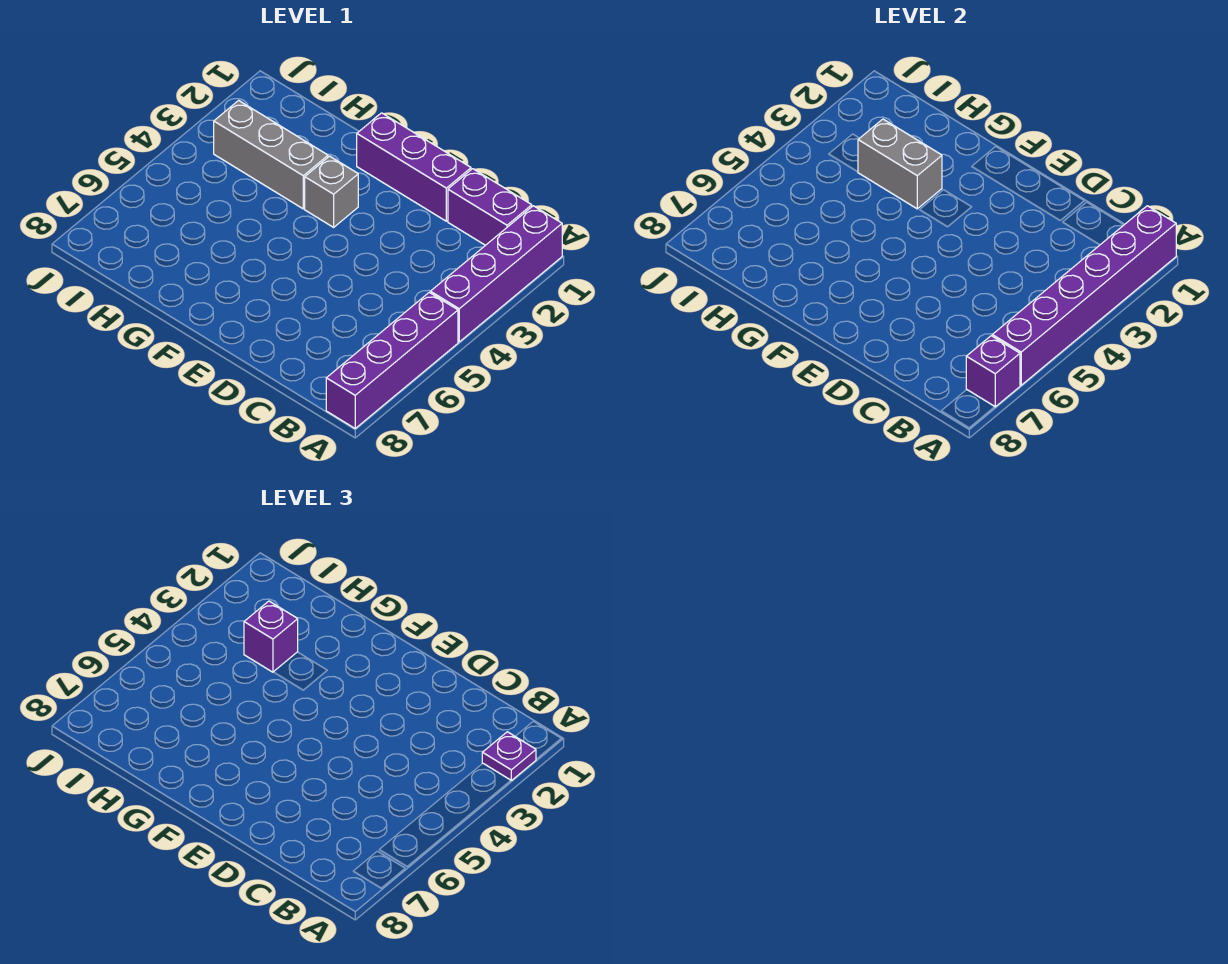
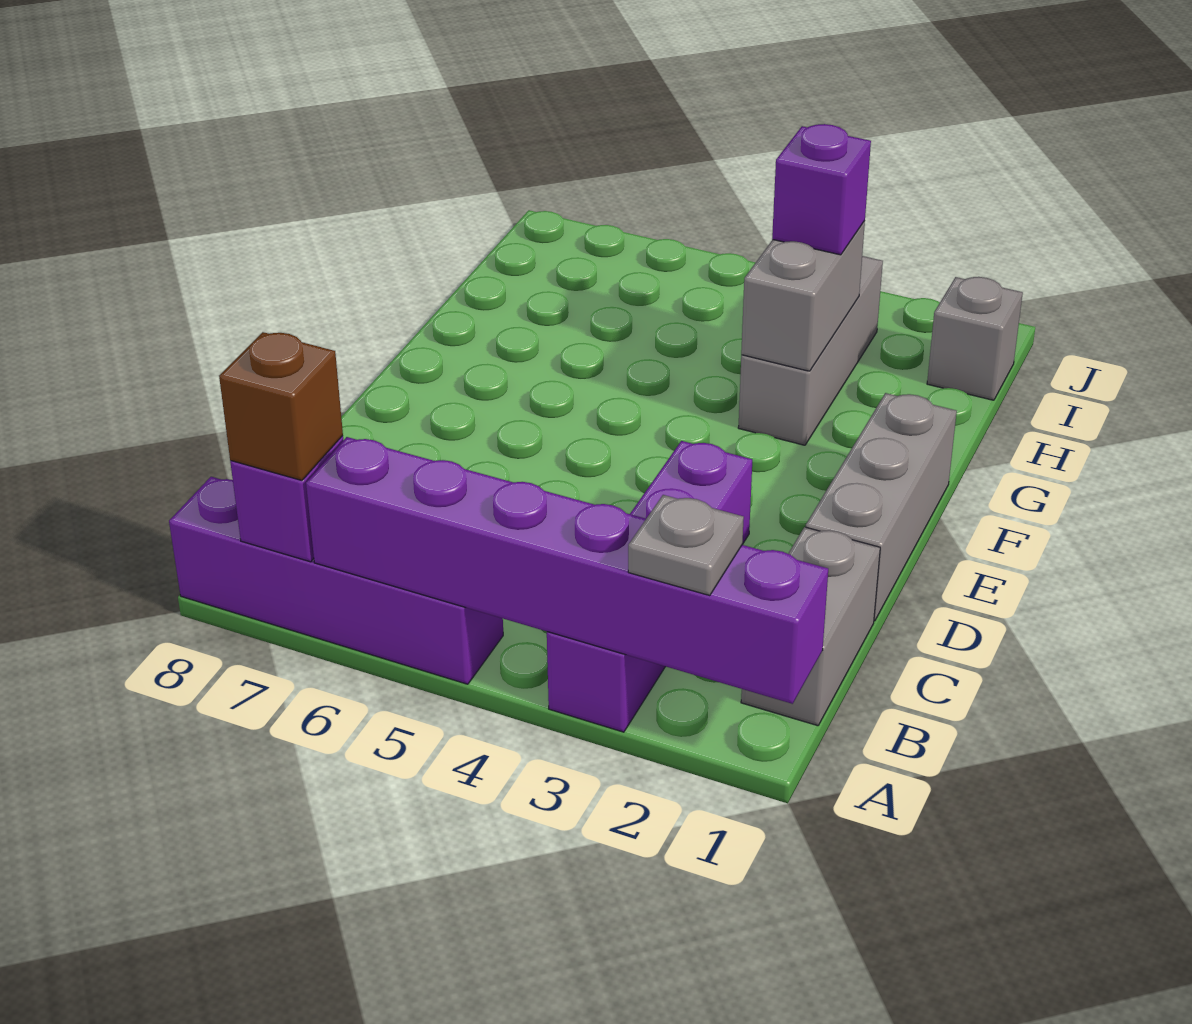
purple 1x4 brick [430,206,562,342] -> purple 1x4 brick turned to [547,441,752,732]
purple 1x1 plate [482,732,536,780] -> grey 1x1 plate [628,495,744,596]
none -> brown 1x1 brick [219,332,343,480]
purple 1x2 brick [448,169,532,245] -> grey 1x2 brick [741,527,880,726]
purple 1x3 brick [357,113,471,221] -> grey 1x3 brick [806,393,957,621]
grey 1x1 brick [305,156,358,227] -> grey 1x1 brick moved to [927,277,1023,400]

